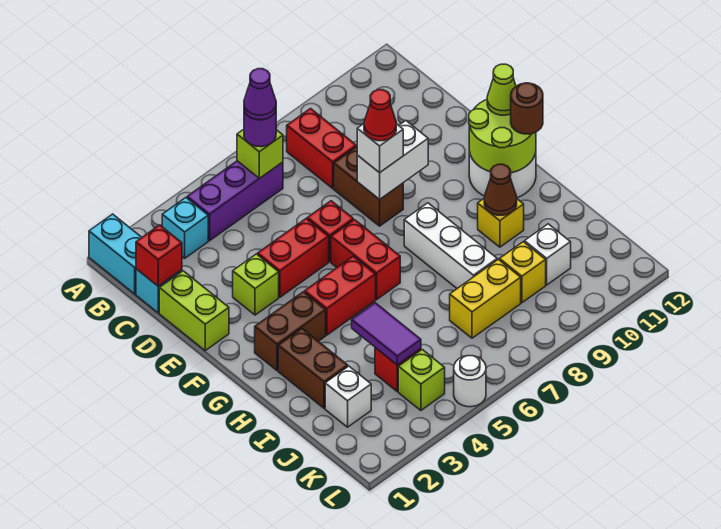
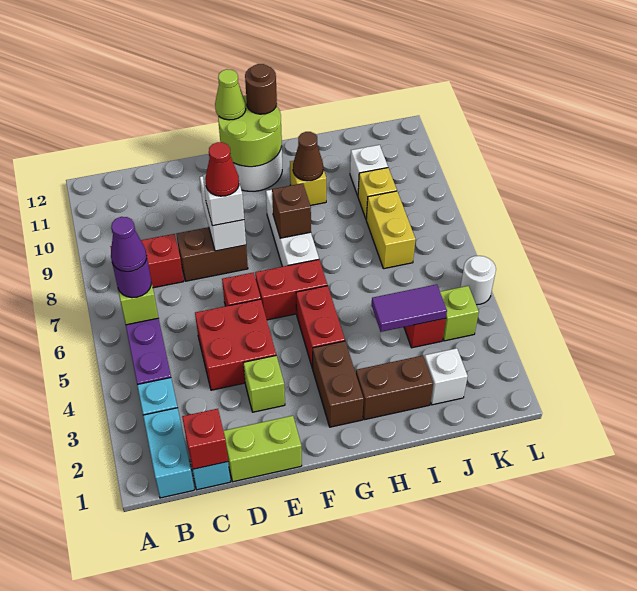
cyan 1x2 brick [89,214,142,294] -> cyan 1x2 brick turned to [143,408,194,498]
red 1x2 brick [258,219,329,297] -> red 2x2 brick [195,299,276,390]
white 1x3 brick [404,203,497,288] -> white 1x3 brick turned to [266,190,319,267]
none -> brown 1x1 brick [272,183,311,238]

